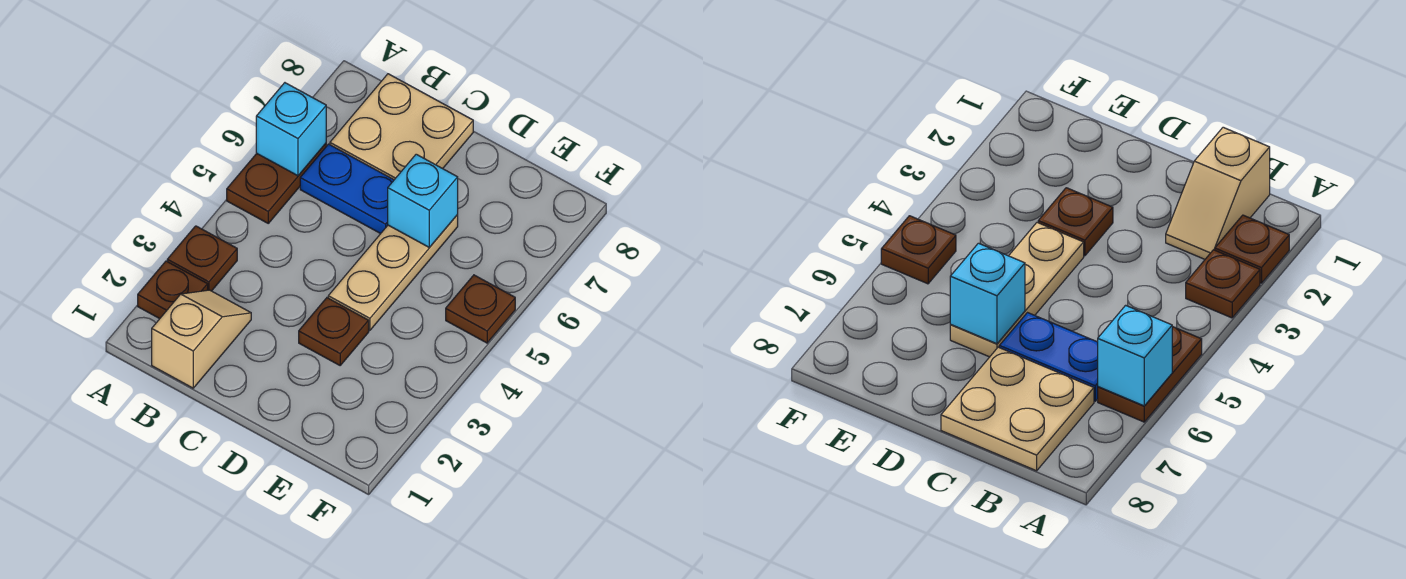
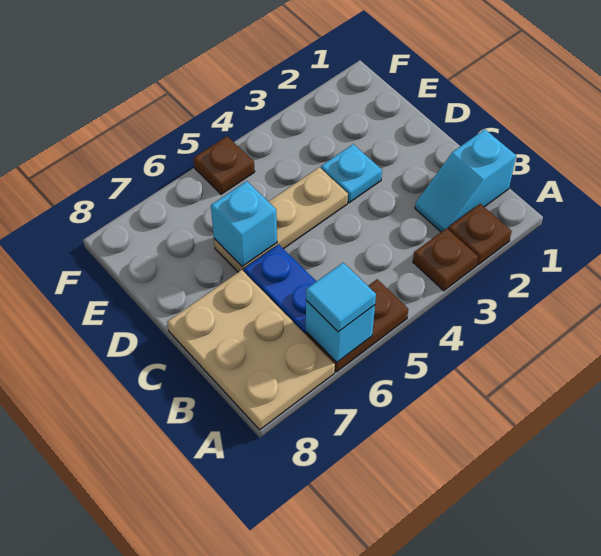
none -> cyan 1x1 tile [306,263,376,332]
tan 1x2 slope [152,290,251,388] -> cyan 1x2 slope [415,129,516,232]
tan 2x2 plate [330,74,473,180] -> tan 2x3 plate [167,270,335,430]
brown 1x1 plate [299,298,369,365] -> cyan 1x1 plate [321,144,382,203]

